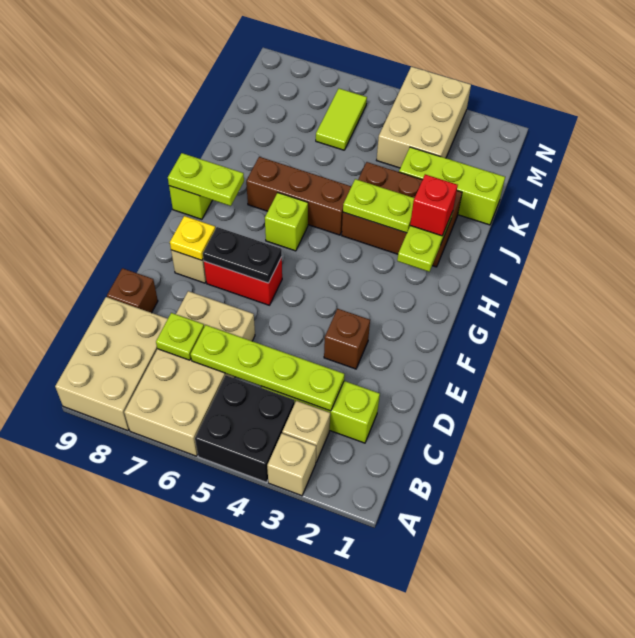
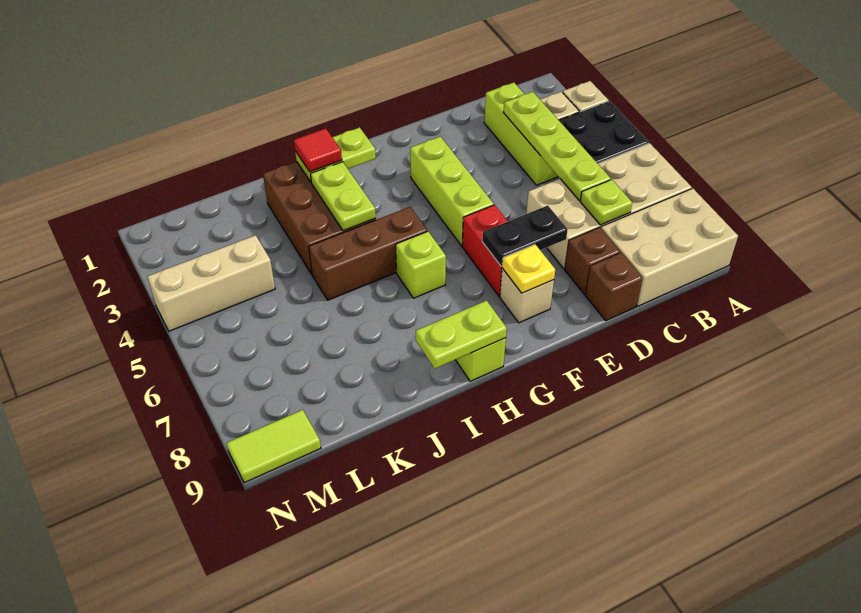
brown 1x1 brick [324,309,370,369] -> brown 1x1 brick moved to [565,227,620,294]
black 1x2 plate [203,227,282,283] -> black 1x2 plate turned to [482,206,568,266]
lime 1x2 plate [168,153,244,206] -> lime 1x2 plate turned to [416,301,507,369]
red 1x1 brick [410,174,458,236] -> red 1x1 tile [294,128,342,172]
brown 1x3 brick [246,157,351,235] -> brown 1x3 brick turned to [309,207,427,300]
lime 1x3 brick [399,147,505,225] -> lime 1x3 brick moved to [410,137,494,246]
tan 2x3 brick [377,67,471,168] -> tan 1x3 brick [147,235,275,331]
lime 1x2 tile [316,89,367,150] -> lime 1x2 tile moved to [226,410,321,483]

